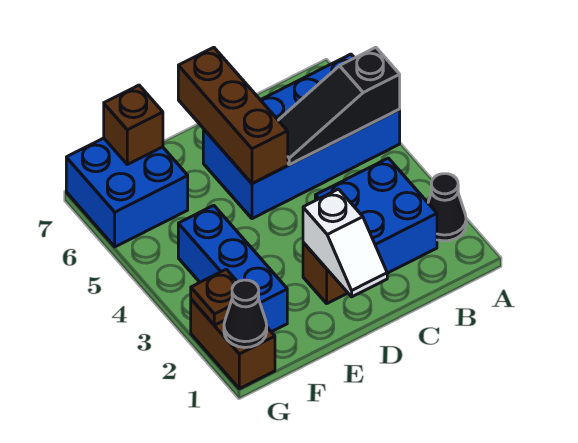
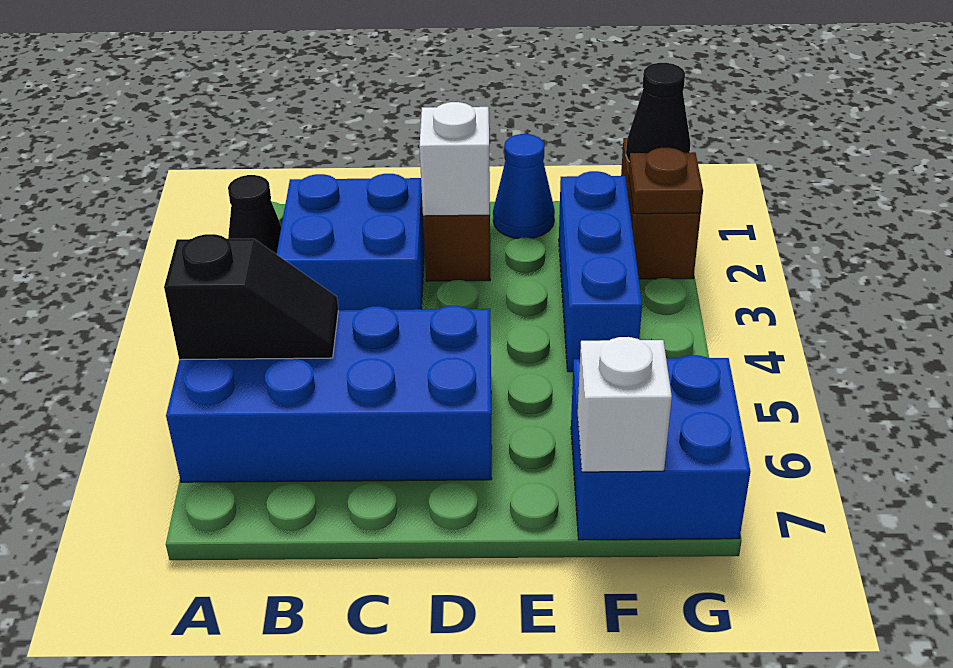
black 1x3 slope [278,47,400,165] -> black 1x2 slope [164,234,338,360]
brown 1x3 brick [178,47,288,184] -> none
none -> blue 1x1 cone [493,134,555,238]
brown 1x1 brick [104,85,163,164] -> white 1x1 brick [578,337,672,472]

